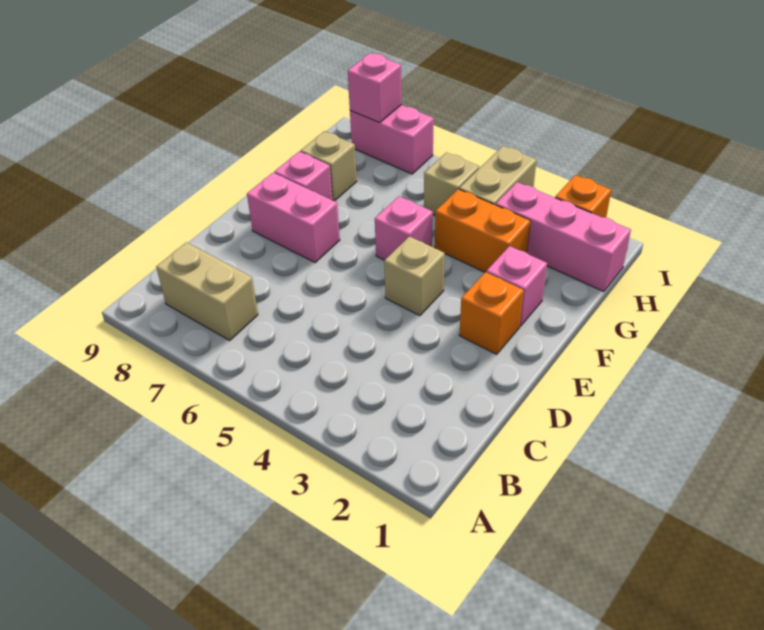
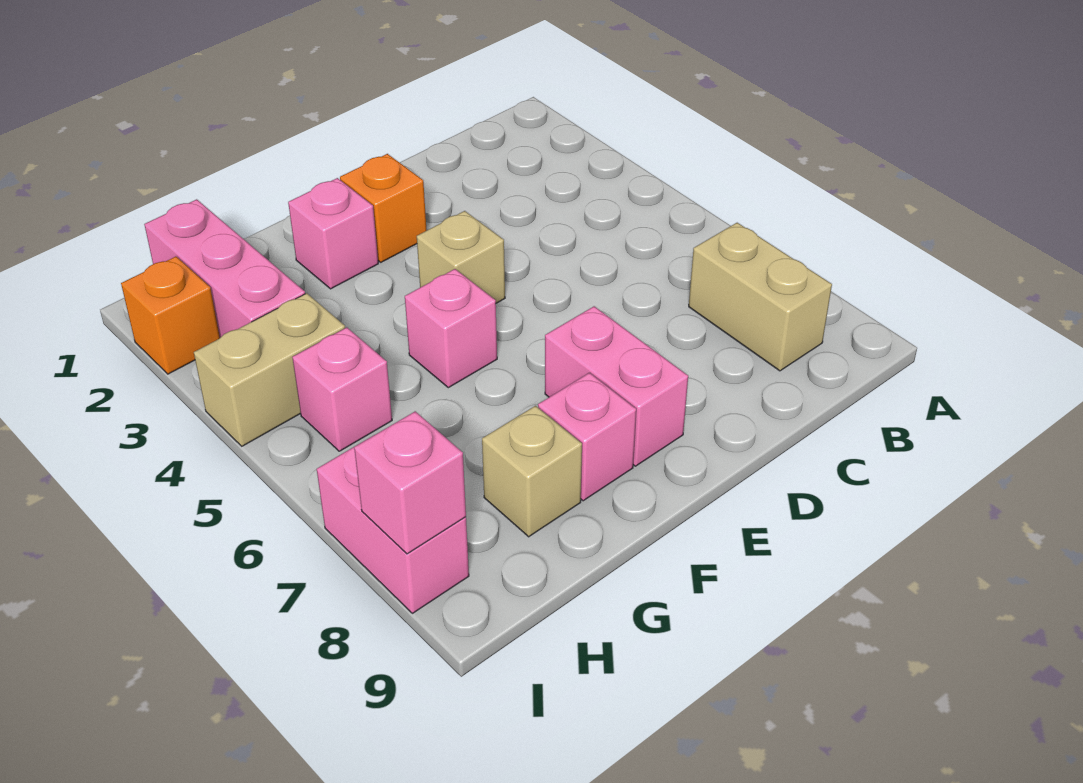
orange 1x2 brick [435,189,530,272] -> none
tan 1x1 brick [424,152,479,215] -> pink 1x1 brick [292,327,392,451]

